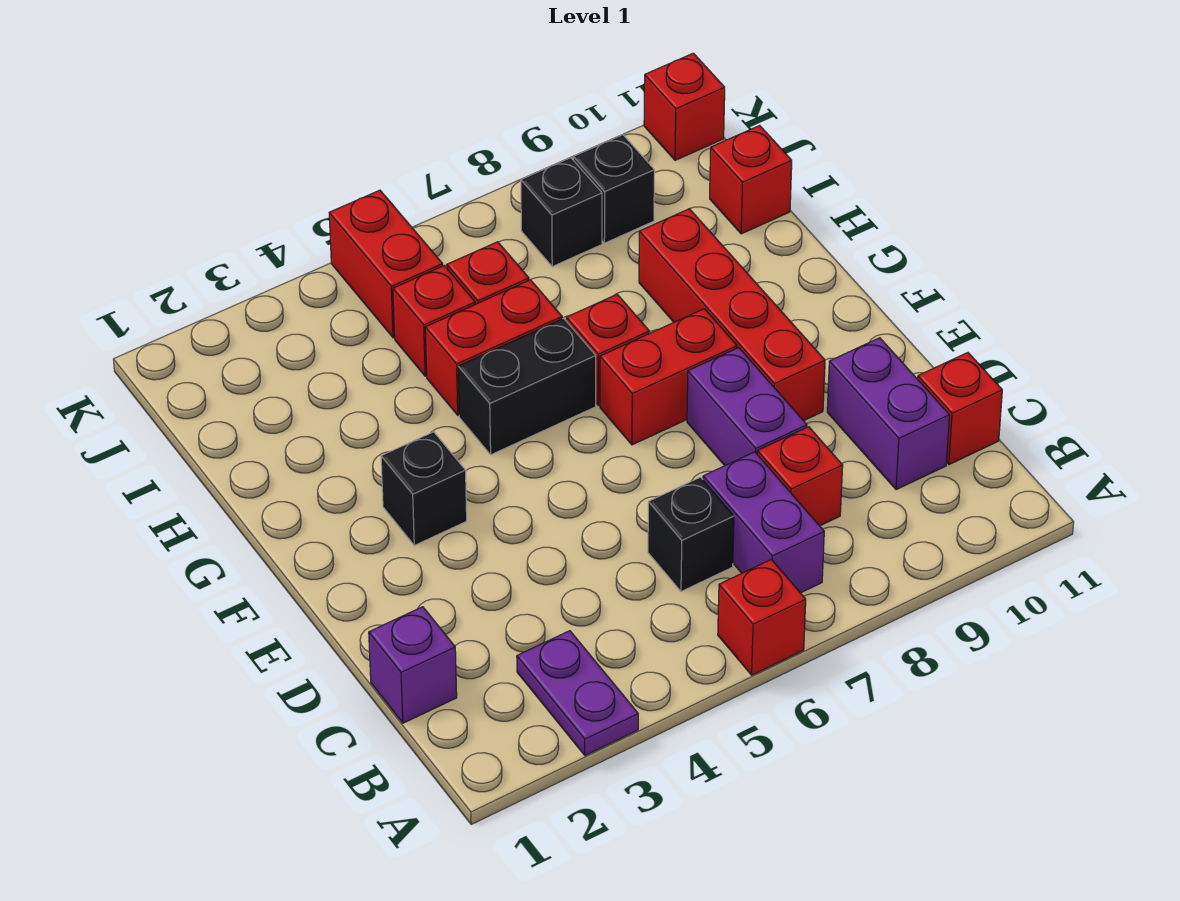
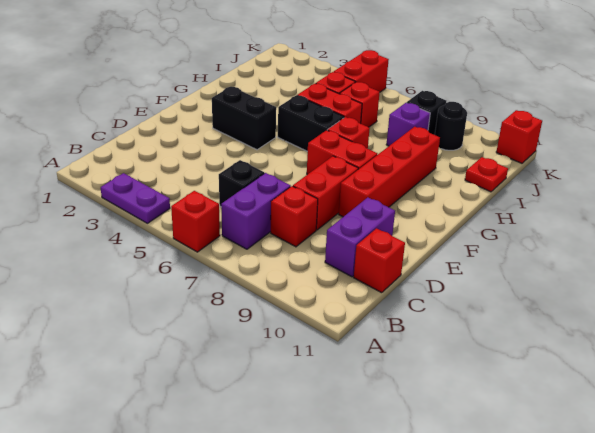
purple 1x2 plate [517,631,638,755] -> purple 1x2 plate turned to [101,173,170,223]
purple 1x1 brick [369,607,457,723] -> purple 1x1 brick moved to [386,103,430,146]
purple 1x2 brick [687,348,807,466] -> red 1x2 brick [293,156,358,230]
black 1x1 brick [381,432,467,545] -> black 1x2 brick [212,87,276,150]
red 1x1 brick [710,125,792,234] -> red 1x1 plate [465,157,508,192]
black 1x1 brick [573,135,654,243] -> black 1x1 round brick [435,102,467,150]

